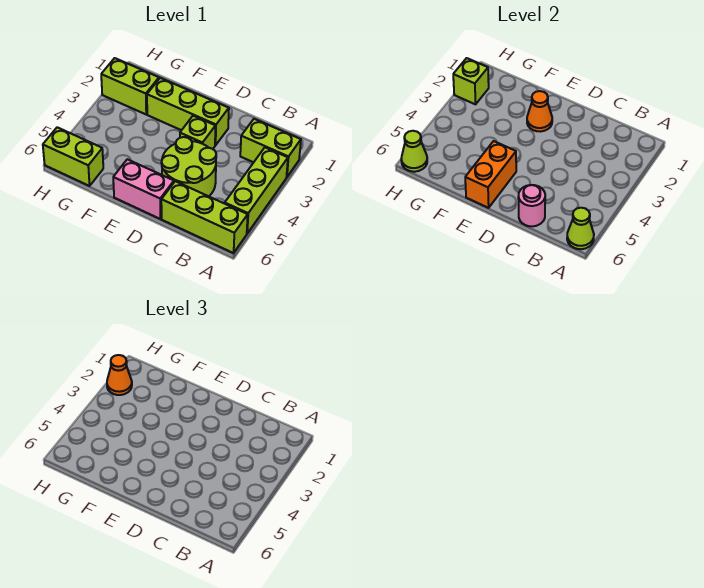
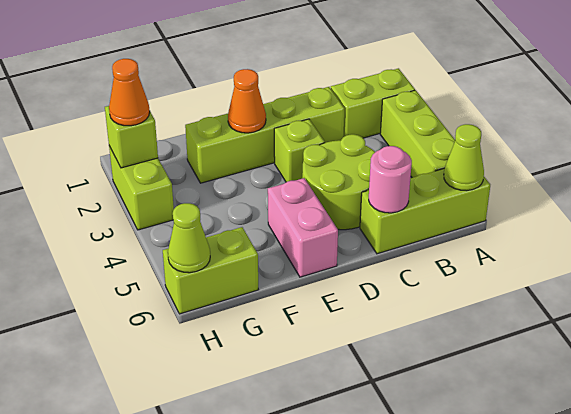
lime 1x3 brick [147,78,229,145] -> lime 1x4 brick [185,87,345,183]
pink 1x2 brick [113,159,174,219] -> pink 1x2 brick turned to [268,178,338,277]
orange 1x2 brick [465,141,516,208] -> none
lime 1x2 brick [101,58,159,114] -> lime 1x2 brick turned to [109,146,174,230]

